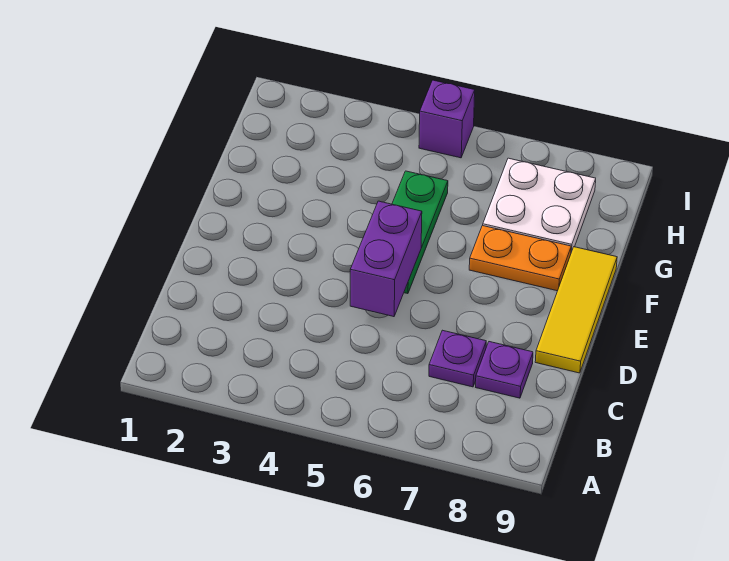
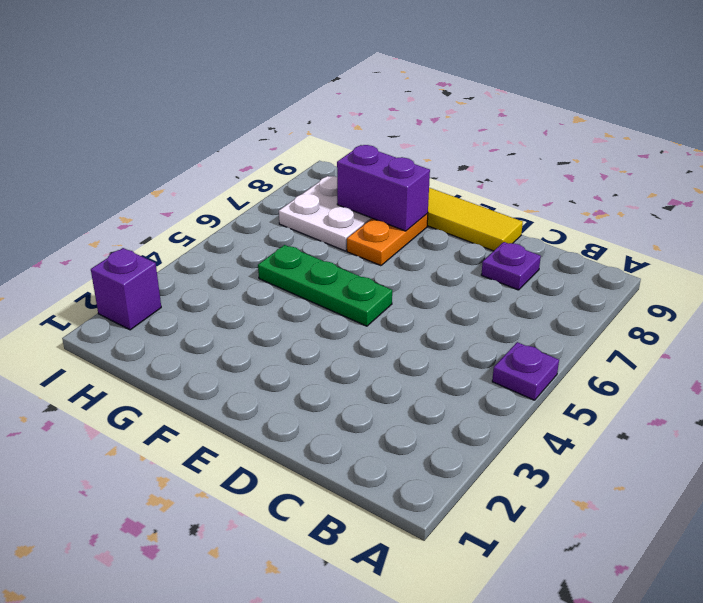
purple 1x1 plate [429,330,486,387] -> purple 1x1 plate moved to [492,342,559,400]
purple 1x2 brick [350,201,422,317] -> purple 1x2 brick moved to [337,145,430,231]
purple 1x1 brick [419,80,475,158] -> purple 1x1 brick moved to [91,248,161,330]

